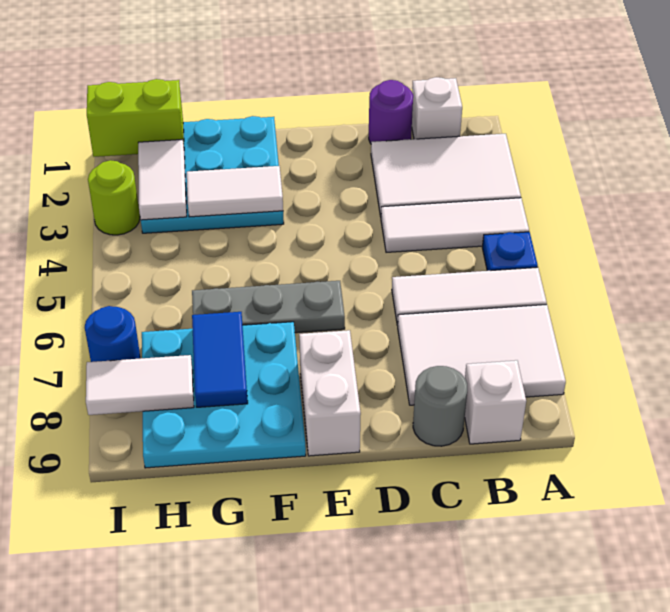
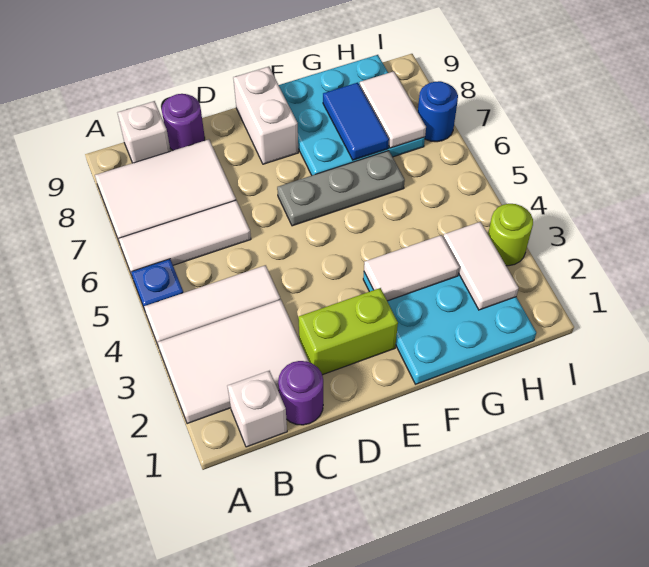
grey 1x1 round brick [413,366,467,446] -> purple 1x1 round brick [162,94,205,150]
lime 1x2 brick [87,79,184,157] -> lime 1x2 brick moved to [298,288,398,375]
white 1x2 tile [86,355,194,415] -> white 1x2 tile turned to [360,71,426,148]

